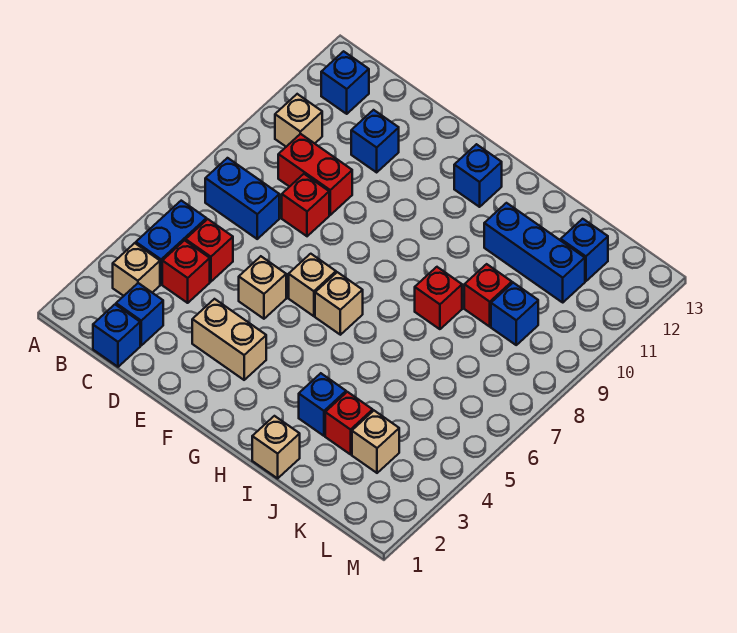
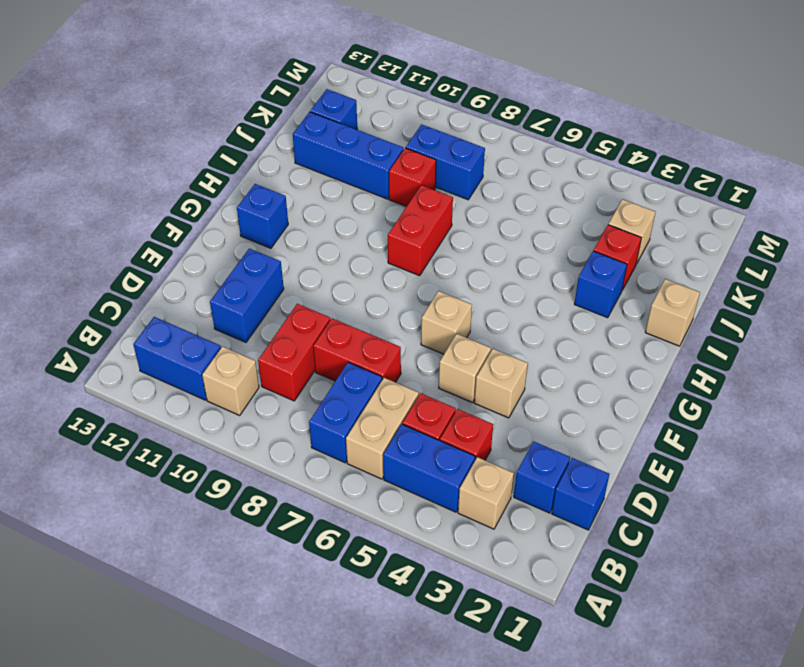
blue 1x1 brick [321,51,369,114] -> blue 1x2 brick [133,317,221,400]
red 1x1 brick [282,174,329,236] -> red 1x2 brick [313,318,401,382]
blue 1x1 brick [351,110,399,172] -> blue 1x2 brick [210,248,284,342]
tan 1x2 brick [192,299,266,380] -> tan 1x2 brick moved to [346,378,419,479]
tan 1x1 brick [315,272,363,335] -> tan 1x1 brick moved to [474,349,528,418]
red 1x1 brick [415,267,462,329] -> red 1x2 brick [388,185,453,276]
blue 1x3 brick [484,203,585,302] -> blue 1x3 brick turned to [293,112,403,199]
blue 1x1 brick [491,283,538,345] -> blue 1x2 brick [406,124,485,200]

